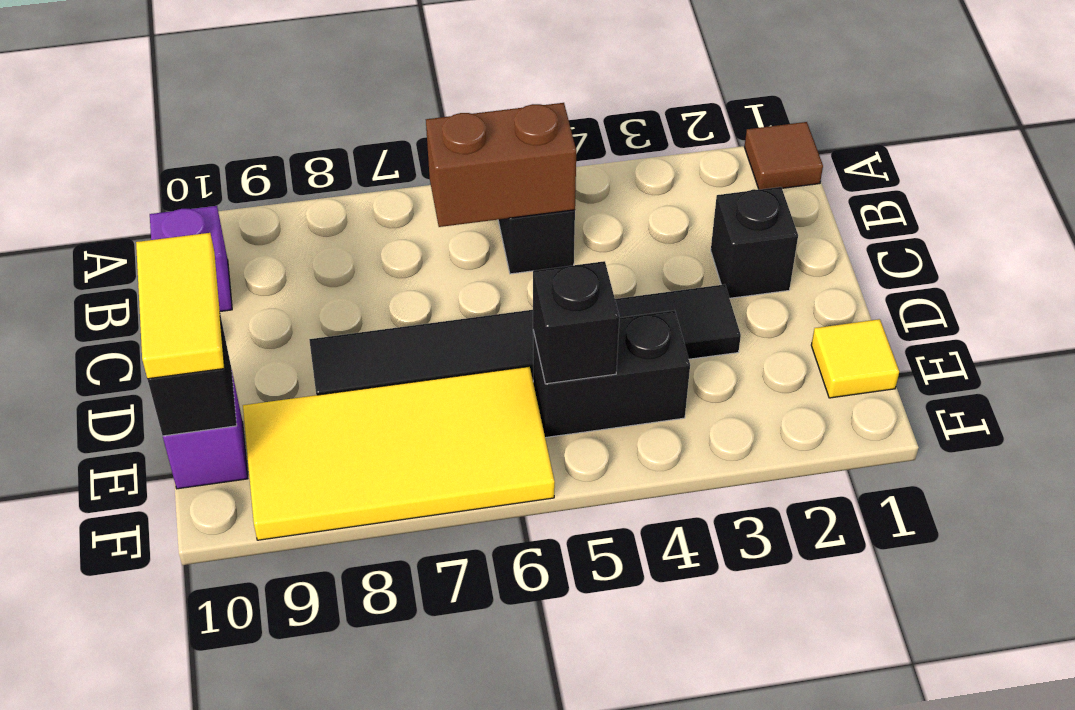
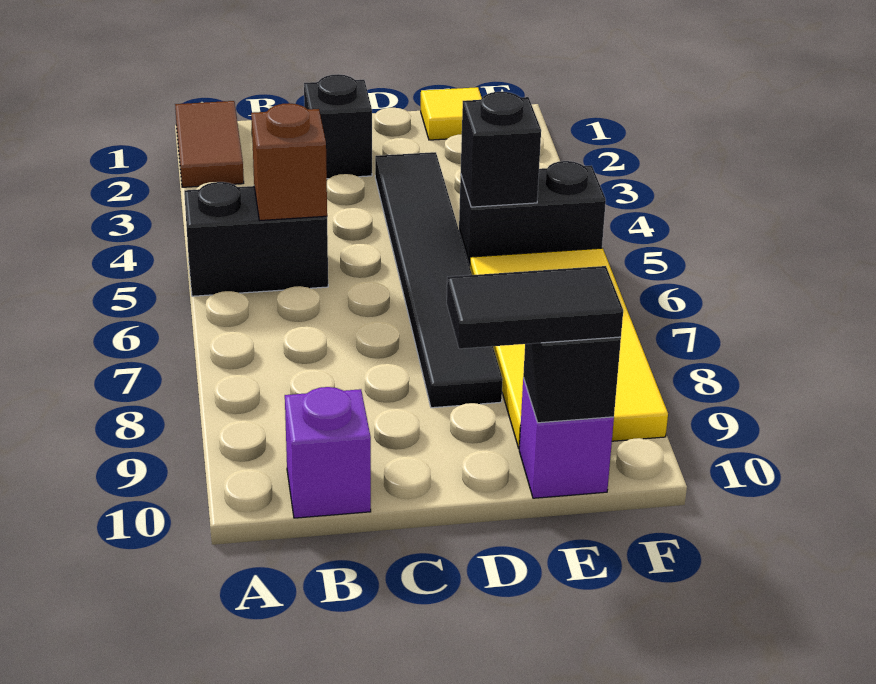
brown 1x1 tile [745,122,823,190] -> brown 1x2 tile [175,101,244,187]
brown 1x2 brick [426,103,576,227] -> brown 1x1 brick [251,103,327,220]
yellow 1x2 tile [136,233,225,379] -> black 1x2 tile [447,266,623,349]
black 1x2 brick [533,310,690,438] -> black 1x2 brick turned to [459,161,606,266]

